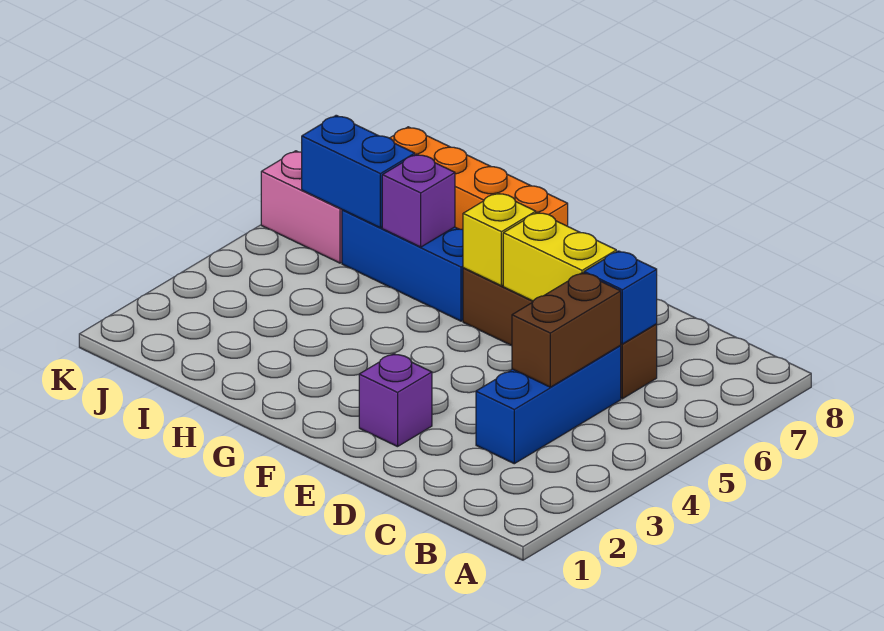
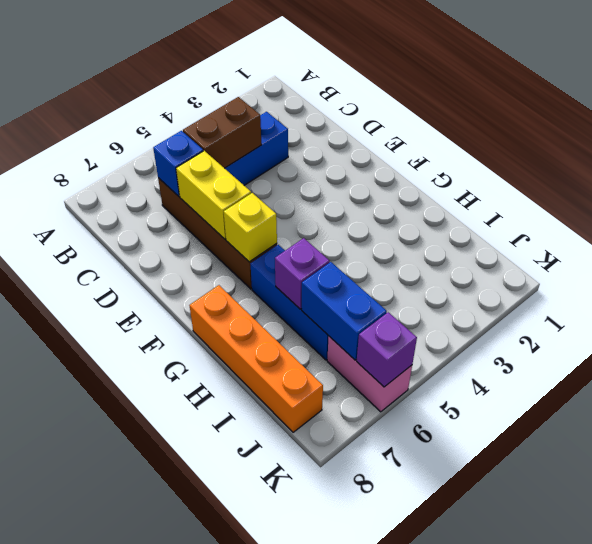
purple 1x1 brick [359,354,432,447] -> purple 1x1 brick moved to [357,312,417,387]

